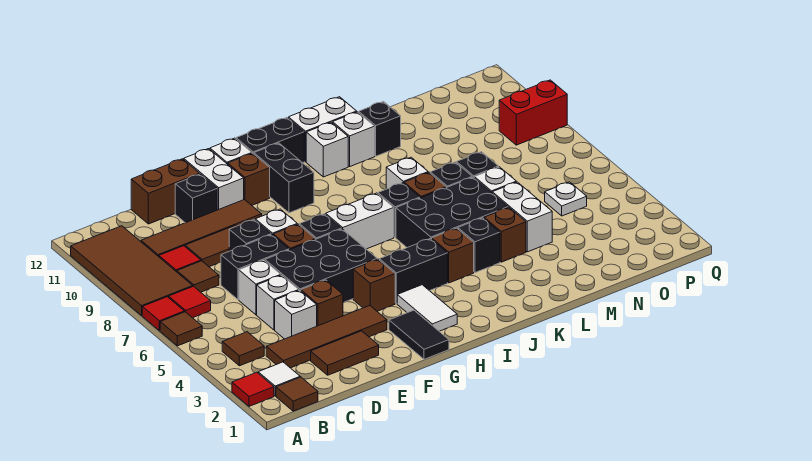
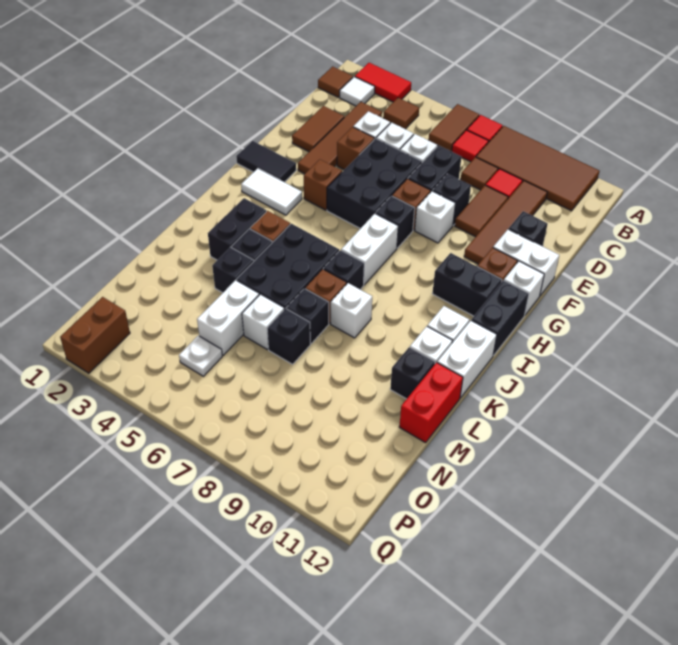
red 1x1 tile [232,372,274,406] -> red 1x2 tile [355,63,411,102]
brown 1x1 tile [160,312,202,346] -> brown 1x2 tile [429,104,479,151]
brown 1x2 brick [131,159,200,224] -> brown 1x2 brick moved to [60,297,130,373]
black 1x2 brick [379,239,448,304] -> black 1x2 brick moved to [208,198,266,260]
brown 1x1 brick [484,207,526,262] -> black 1x1 brick [212,247,254,293]
white 1x2 brick [492,182,552,252] -> white 1x2 brick turned to [197,280,259,355]
red 1x2 brick [499,80,567,145] -> red 1x2 brick moved to [399,363,463,443]

